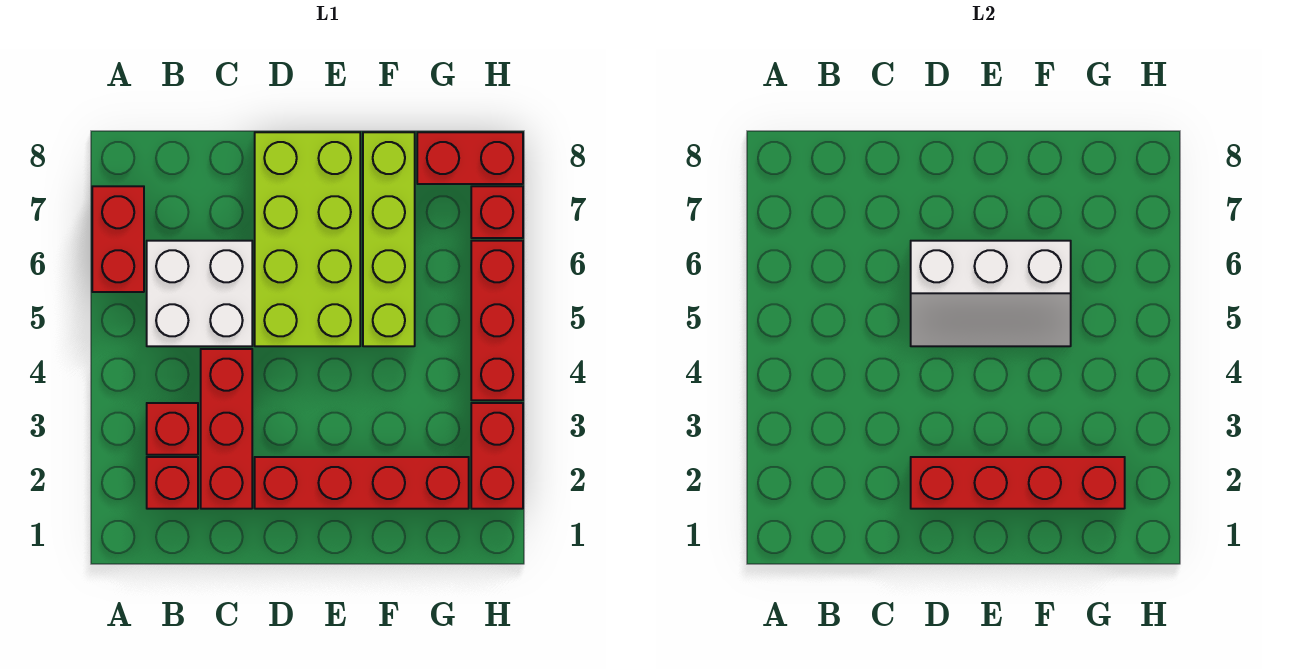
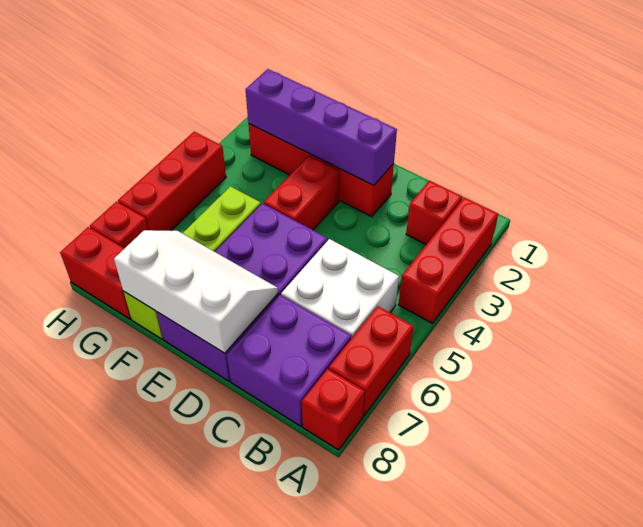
red 1x1 brick [147,403,198,455] -> red 1x1 brick moved to [302,369,365,450]
none -> purple 2x2 brick [227,295,351,426]
red 1x3 brick [201,349,252,509] -> red 1x3 brick moved to [398,197,498,323]
red 1x4 brick [911,457,1125,509] -> purple 1x4 brick [245,69,397,186]
lime 2x4 brick [255,132,360,346] -> purple 2x4 brick [157,203,328,381]
white 2x3 slope [911,241,1071,346] -> white 2x3 slope moved to [114,230,278,353]
red 1x2 brick [471,403,523,509] -> red 1x2 brick moved to [264,156,340,230]

